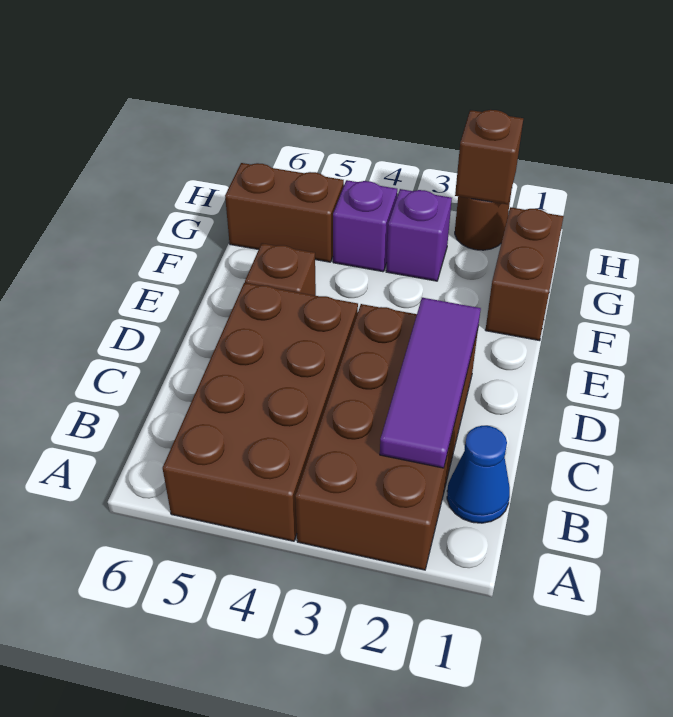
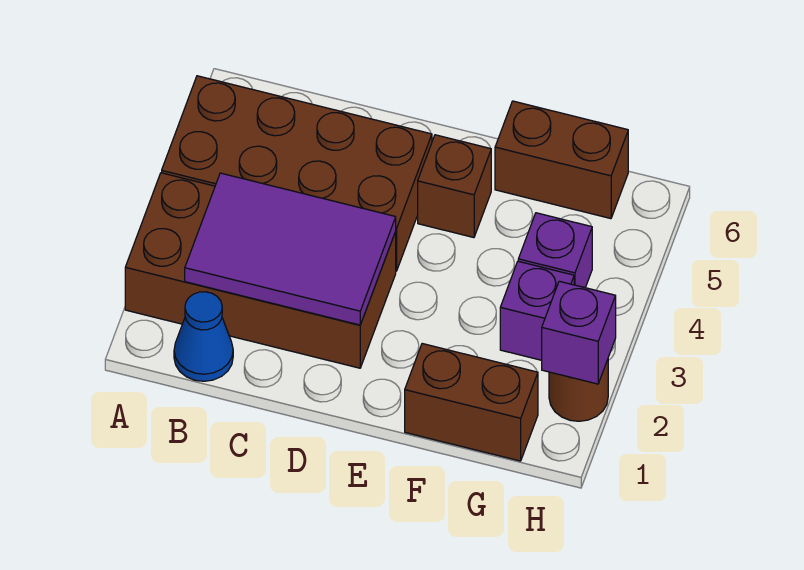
purple 1x3 tile [380,298,481,468] -> purple 2x3 tile [185,173,396,325]
brown 1x2 brick [225,163,344,262] -> brown 1x2 brick turned to [495,101,628,219]
brown 1x1 brick [455,110,523,204] -> purple 1x1 brick [542,281,616,384]

